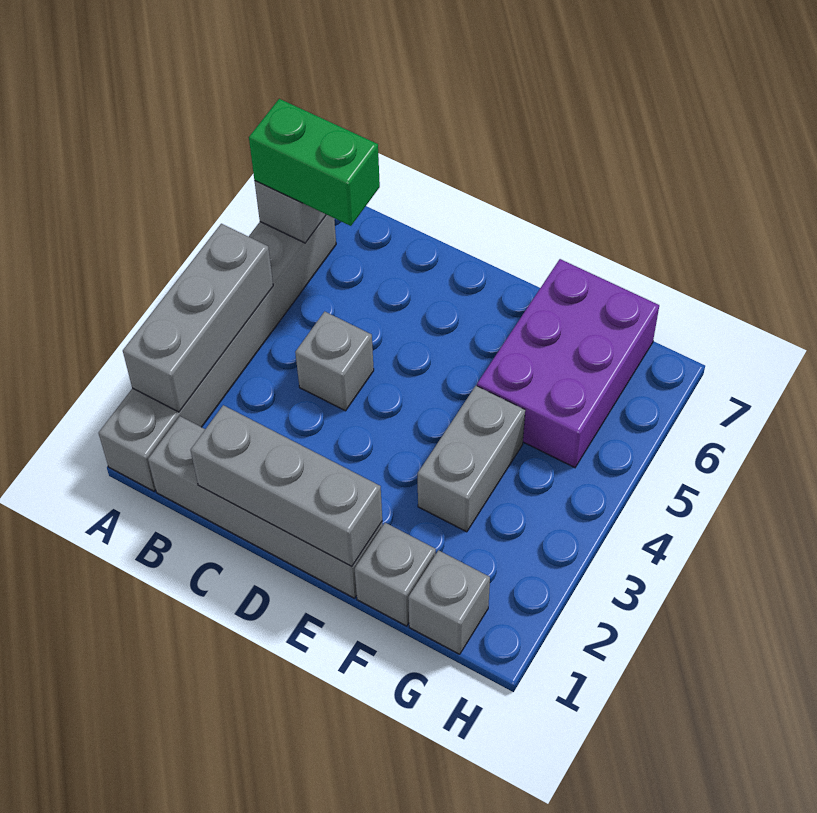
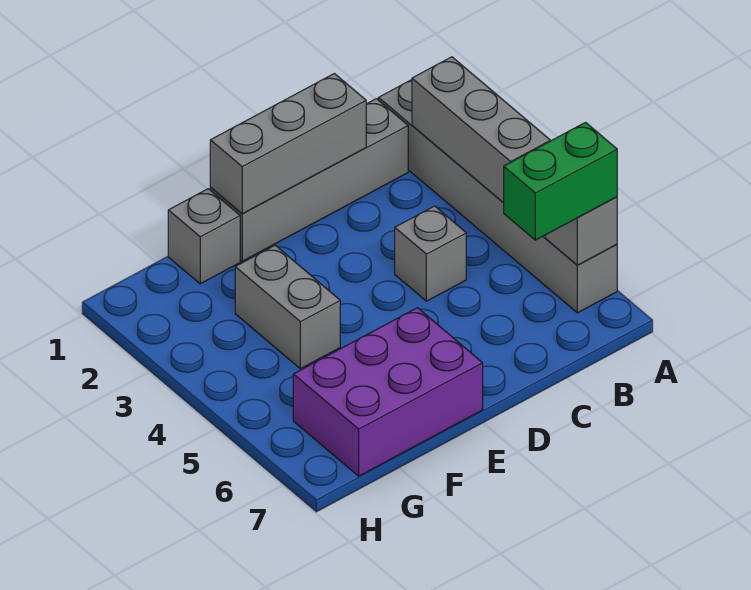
purple 2x3 brick [477,259,659,468] -> purple 2x3 brick turned to [293,308,483,476]
grey 1x1 brick [408,550,490,654] -> none

